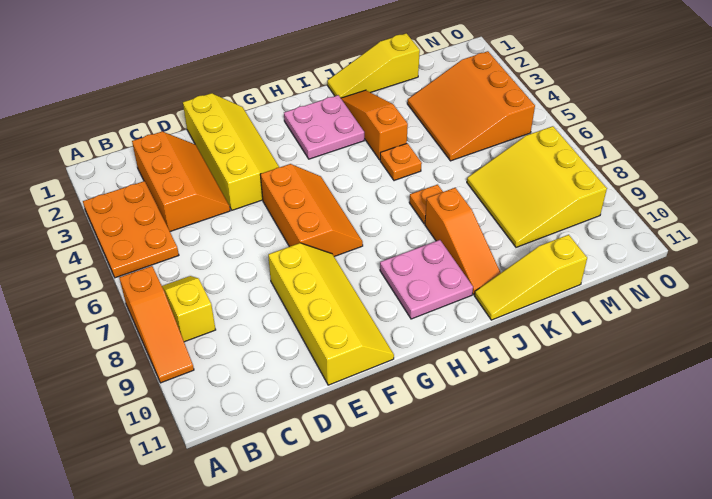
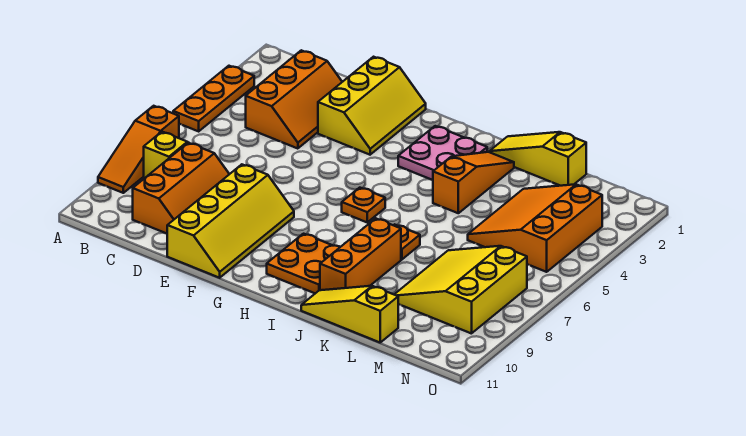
orange 2x3 plate [83,181,179,278] -> orange 1x3 plate [173,66,254,131]
yellow 2x4 slope [183,93,279,210] -> yellow 2x3 slope [318,57,426,155]
orange 2x3 slope [260,164,363,257] -> orange 2x3 slope moved to [133,143,229,234]
pink 2x2 plate [380,240,473,319] -> orange 2x2 plate [267,234,340,293]
orange 1x1 plate [380,143,422,181] -> orange 1x1 plate moved to [342,188,385,222]
orange 1x3 slope [425,188,501,294] -> orange 1x3 brick [320,218,401,290]

